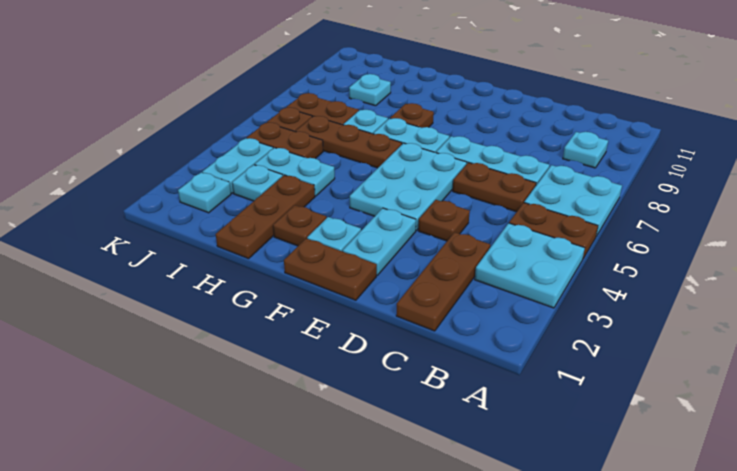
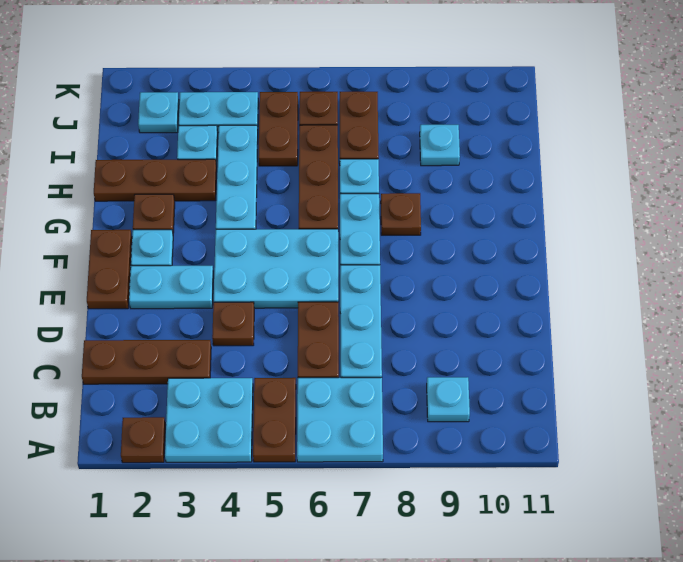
none -> brown 1x1 plate [121,417,165,463]
cyan 1x2 plate [255,148,335,196] -> cyan 1x3 plate [216,125,258,229]

